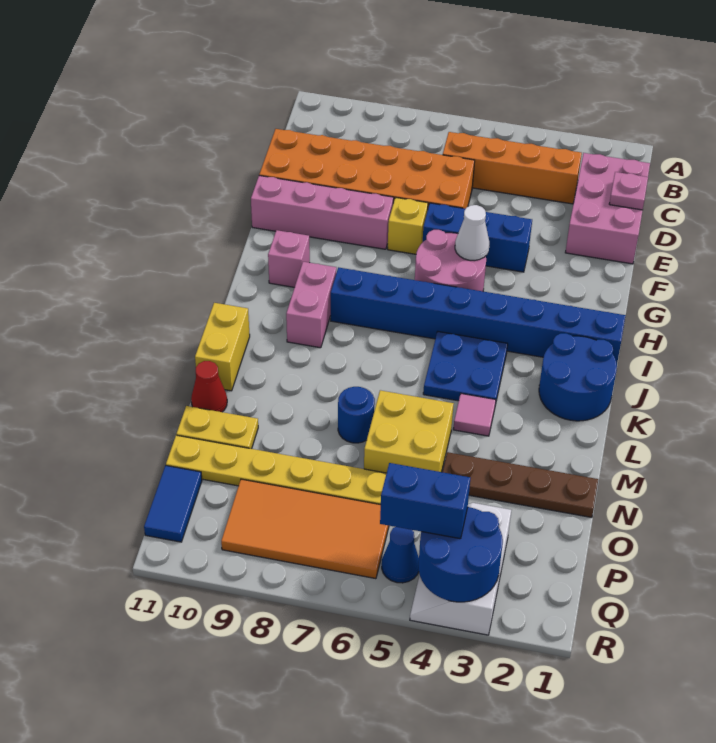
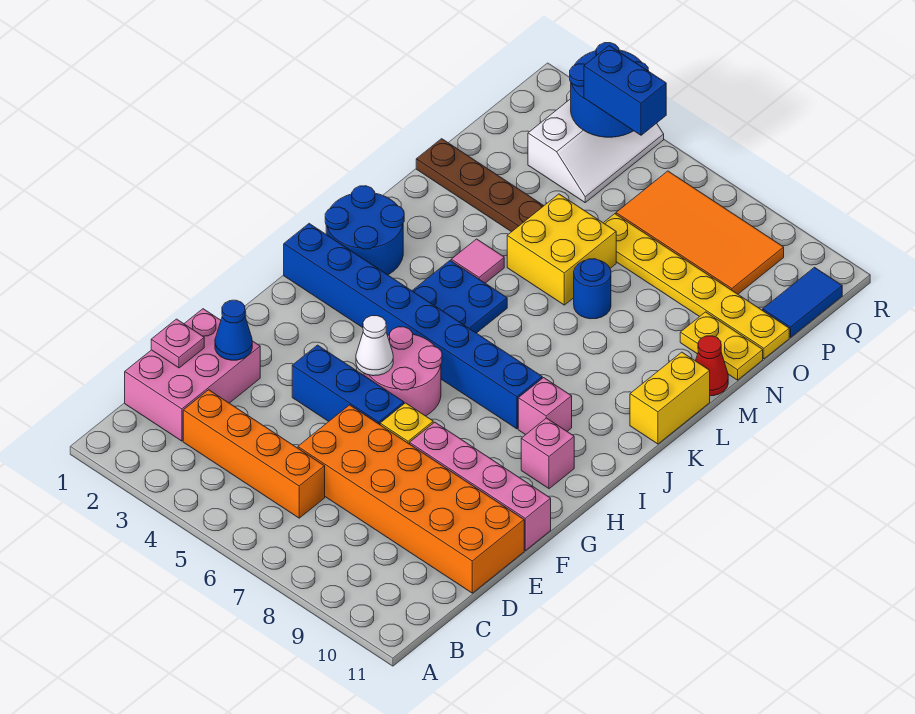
pink 1x2 brick [286,262,336,348] -> pink 1x1 brick [518,378,572,435]
blue 1x1 cone [382,527,419,583] -> blue 1x1 cone moved to [215,300,252,360]

